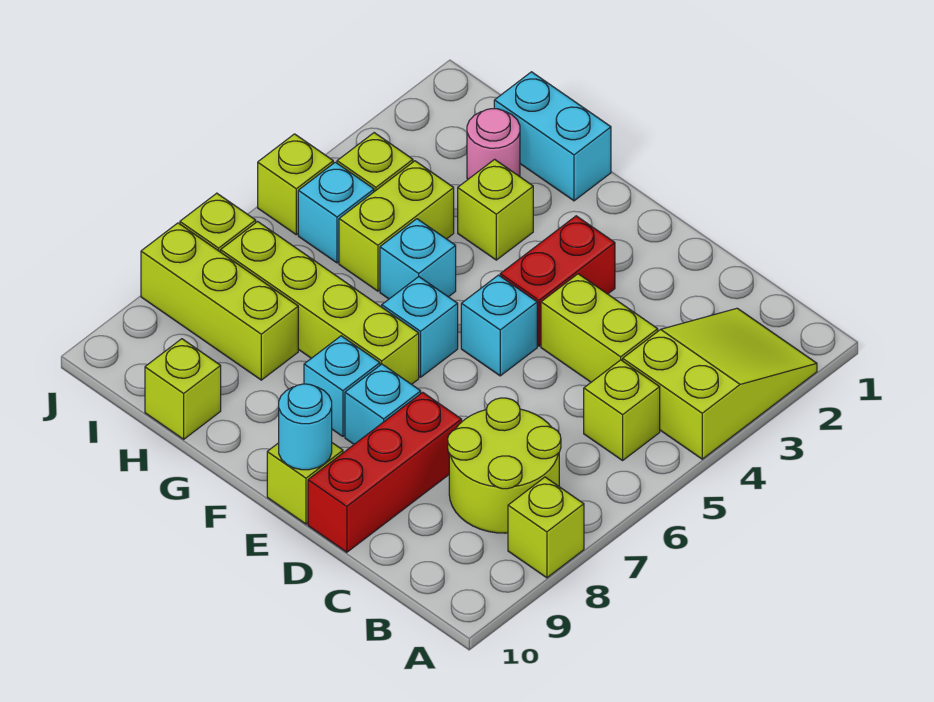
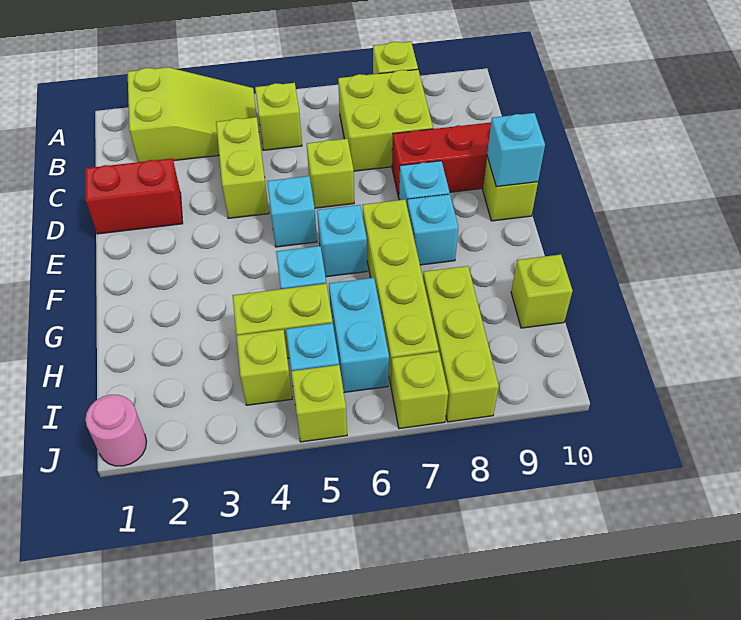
lime 2x3 slope [623,308,817,459] -> lime 2x3 slope turned to [128,67,257,162]
lime 2x2 round brick [448,398,561,533] -> lime 2x2 brick [338,69,433,171]
red 1x2 brick [500,216,615,346] -> red 1x2 brick moved to [86,158,183,234]
cyan 1x1 round brick [279,384,332,470] -> cyan 1x1 brick [487,113,545,187]
cyan 1x2 brick [494,72,611,201] -> cyan 1x2 brick moved to [329,278,389,392]
lime 1x1 brick [458,159,533,260] -> lime 1x1 brick moved to [307,139,354,208]
pink 1x1 round brick [467,109,520,179] -> pink 1x1 round brick moved to [85,395,147,466]

